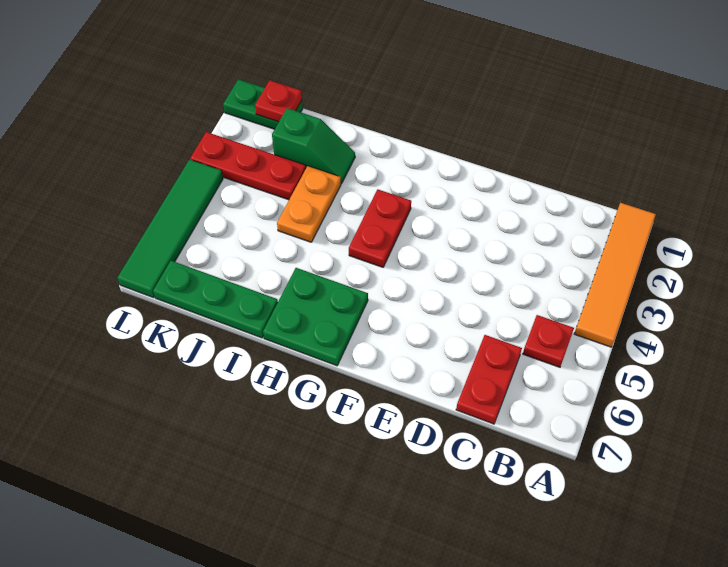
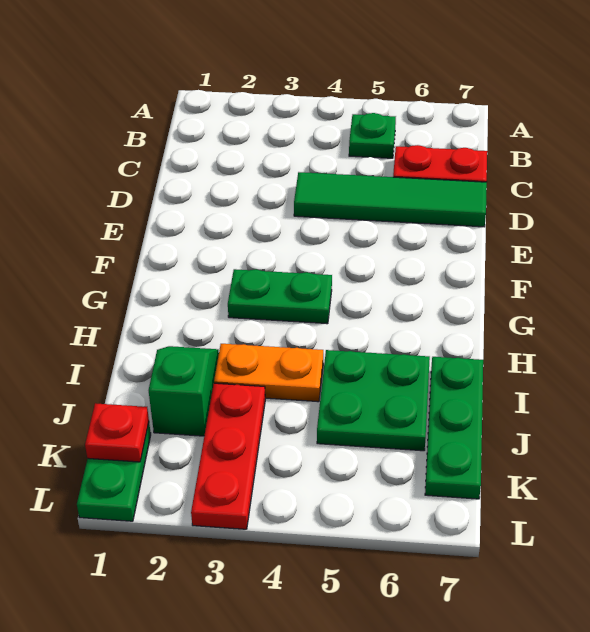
orange 1x4 tile [574,203,656,347] -> none
red 1x1 plate [523,315,574,367] -> green 1x1 plate [349,113,396,158]
red 1x2 plate [349,189,411,267] -> green 1x2 plate [228,269,332,324]
green 2x2 plate [263,268,368,366] -> green 2x2 plate moved to [317,350,430,451]
green 1x4 tile [118,160,223,298] -> green 1x4 tile moved to [294,172,487,227]

